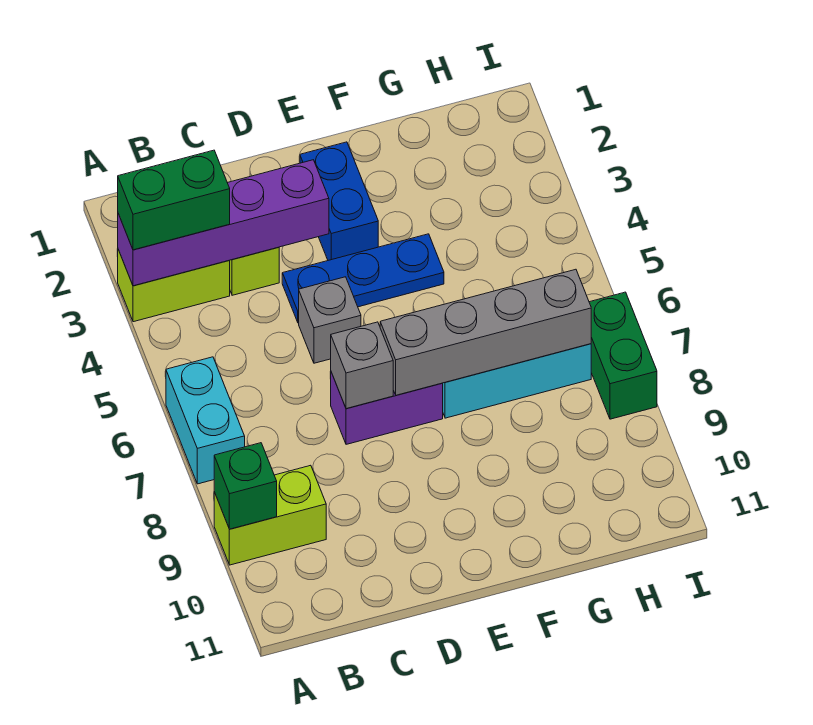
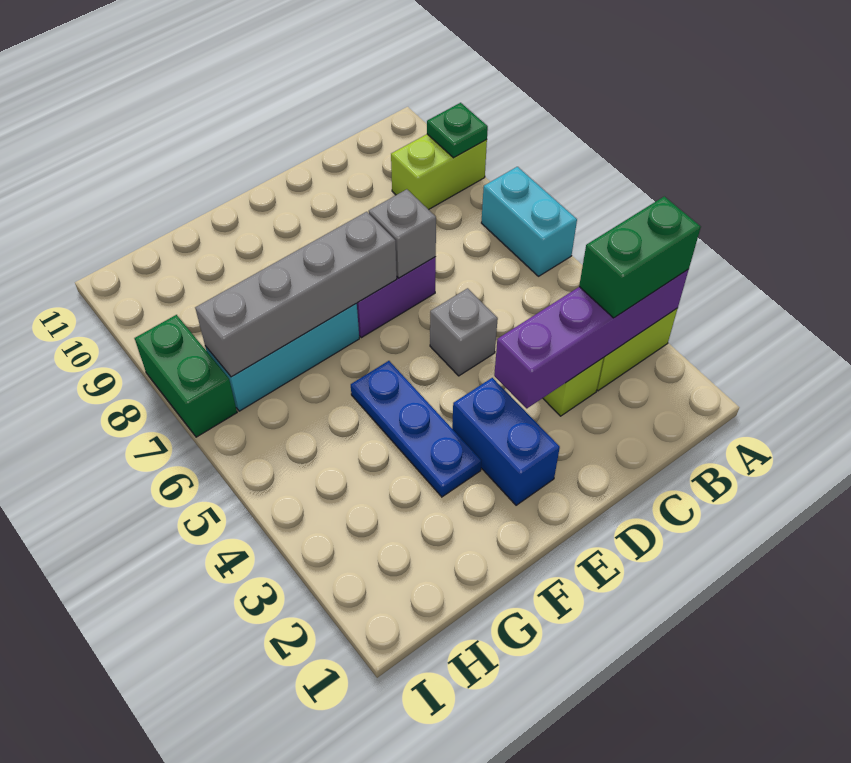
green 1x1 brick [214,443,277,529] -> green 1x1 plate [427,103,488,158]
blue 1x3 plate [282,234,444,323] -> blue 1x3 plate turned to [351,361,481,497]

